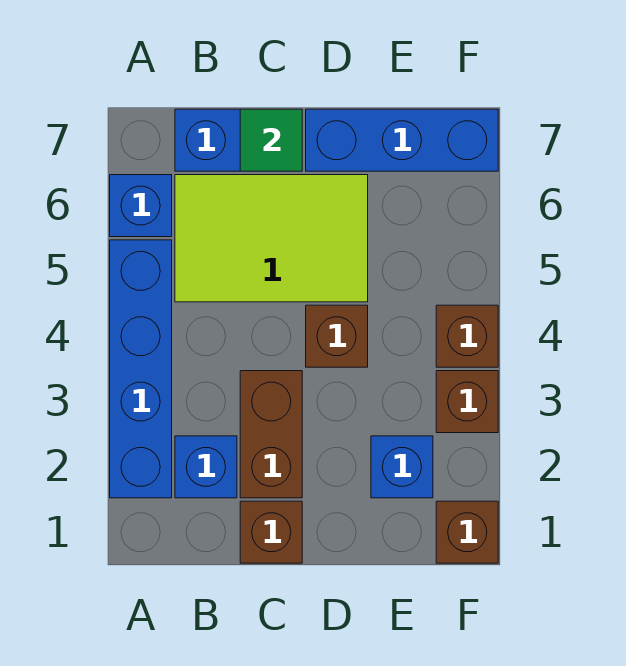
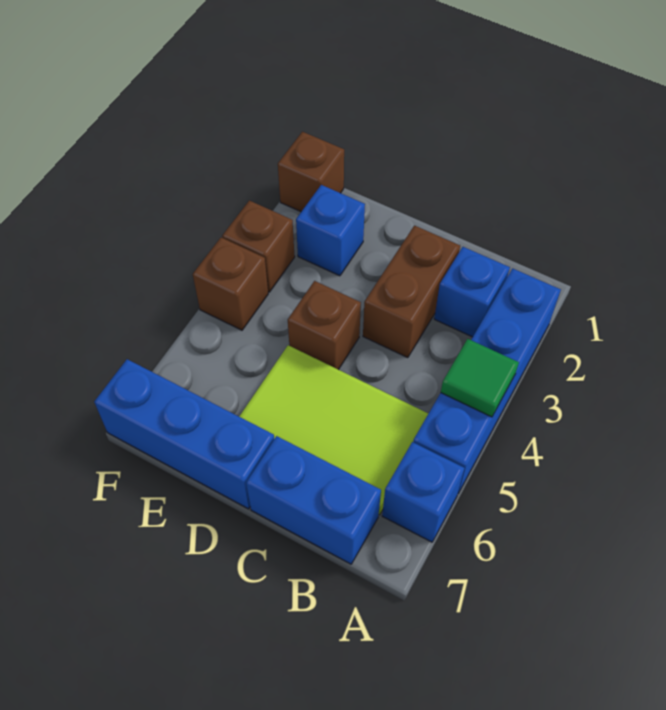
brown 1x1 brick [240,501,302,563] -> none
green 1x1 tile [240,109,302,171] -> green 1x1 tile moved to [441,339,519,417]

